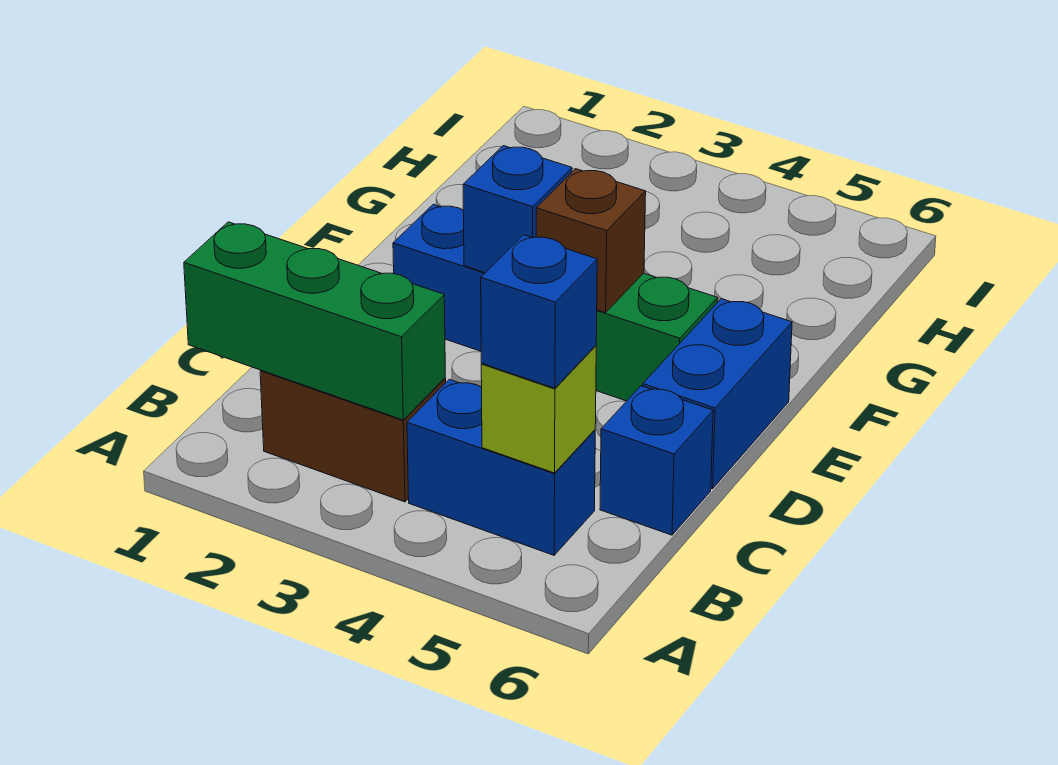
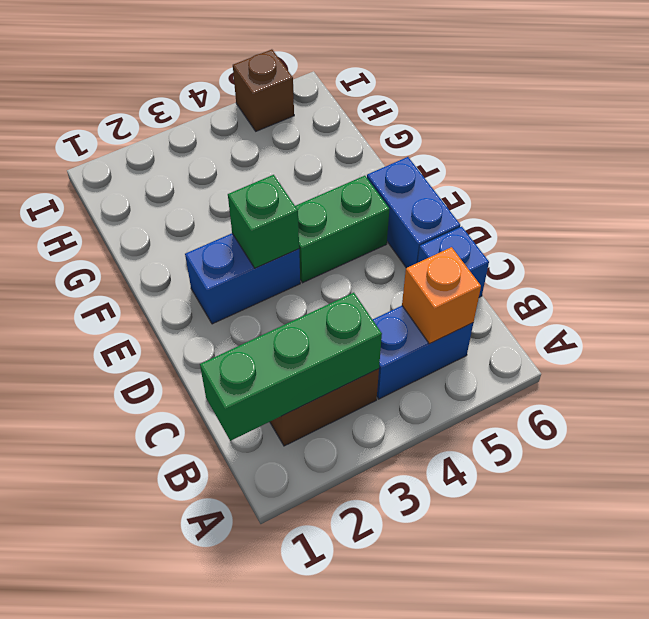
lime 1x1 brick [481,346,596,473] -> orange 1x1 brick [402,247,481,344]
blue 1x1 brick [481,235,597,388] -> none
blue 1x1 brick [463,146,572,273] -> green 1x1 brick [228,175,299,268]
brown 1x1 brick [536,169,646,313] -> brown 1x1 brick moved to [233,49,294,131]

